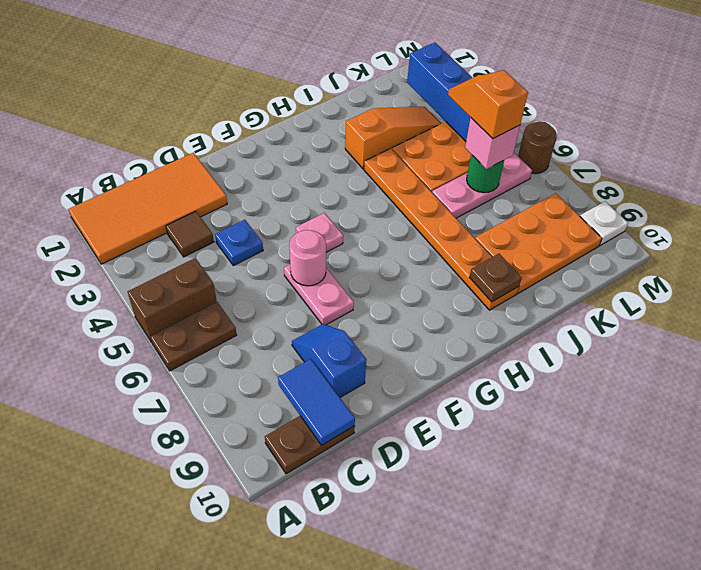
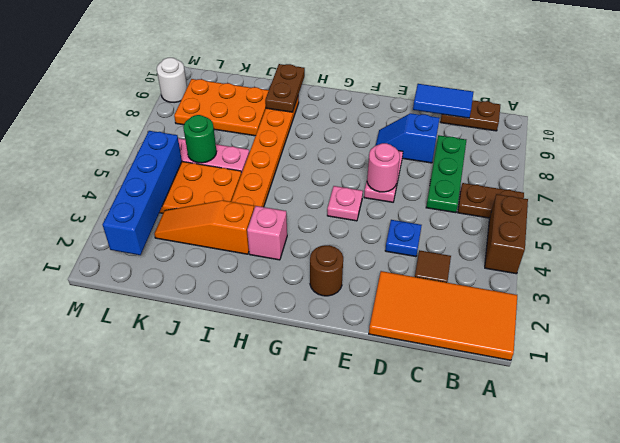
brown 1x2 brick [128,258,217,342] -> brown 1x2 brick turned to [485,194,528,274]
none -> green 1x3 plate [426,135,466,213]
blue 1x2 tile [278,359,355,445] -> blue 1x2 tile turned to [413,84,473,118]
blue 1x2 slope [292,324,366,397] -> blue 1x2 slope turned to [376,113,440,163]
brown 1x1 plate [469,254,522,302] -> brown 1x2 plate [265,64,305,112]
orange 1x2 slope [448,70,528,139] -> none
pink 1x1 brick [465,118,520,169] -> pink 1x1 brick moved to [247,206,287,260]
brown 1x1 round brick [518,121,557,174] -> brown 1x1 round brick moved to [310,245,343,296]
white 1x1 plate [580,201,628,246] -> white 1x1 round brick [157,58,187,103]

